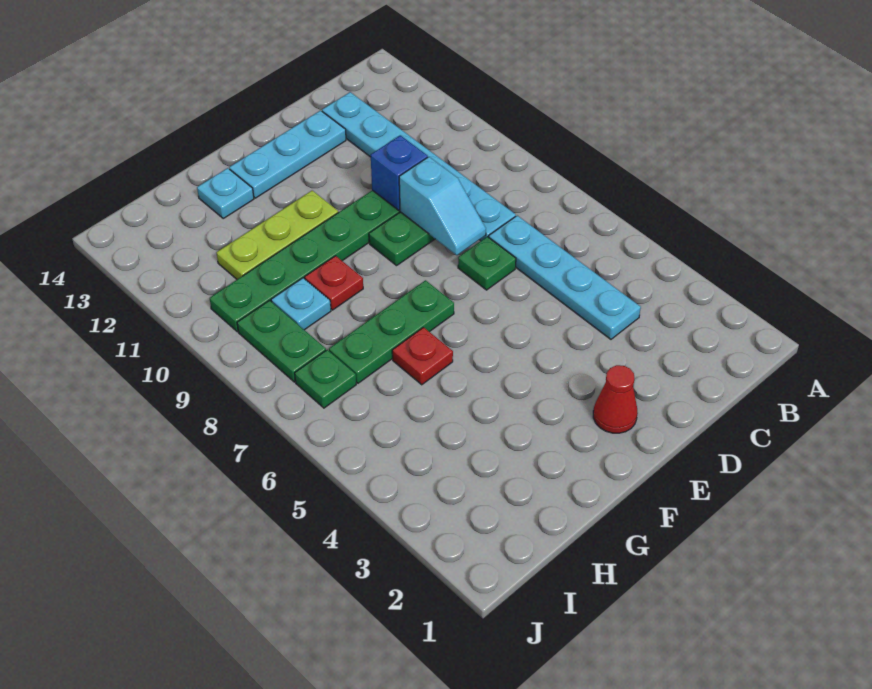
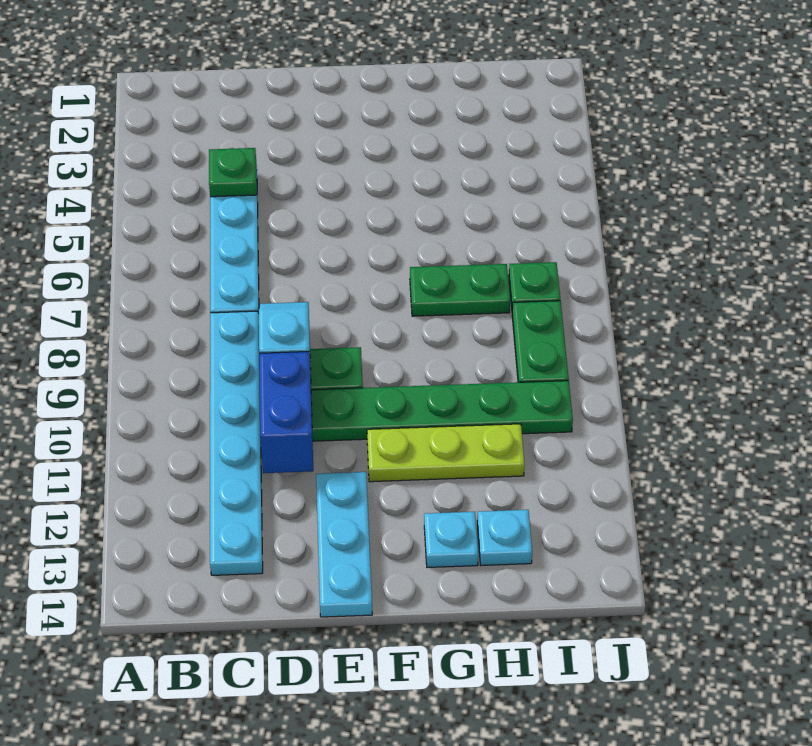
green 1x1 plate [458,237,516,290] -> green 1x1 plate moved to [209,148,257,197]
blue 1x1 brick [371,135,428,210] -> blue 1x2 brick [259,352,313,473]
cyan 1x3 plate [229,111,346,198] -> cyan 1x3 plate turned to [316,472,372,617]
red 1x1 cone [593,365,638,433] -> none
green 1x3 plate [329,280,454,383] -> green 1x2 plate [410,264,510,316]
red 1x1 plate [392,327,453,385] -> none
red 1x1 plate [305,256,363,310] -> none
cyan 1x1 plate [271,278,331,330] -> cyan 1x1 plate moved to [477,510,532,565]

